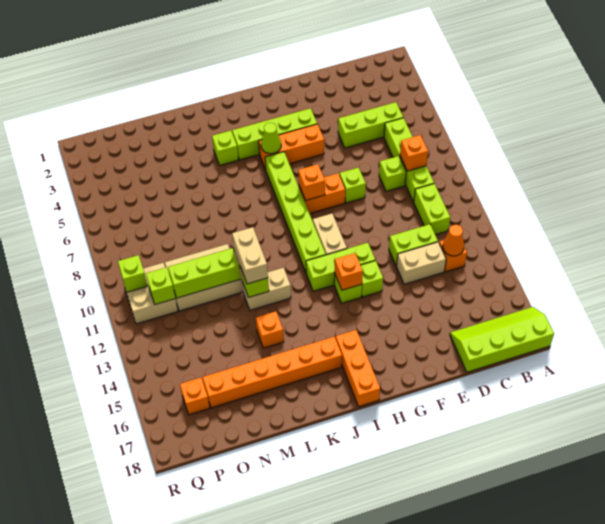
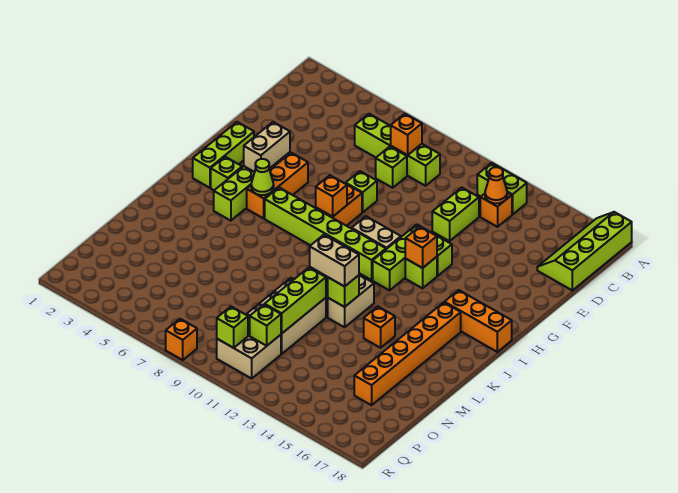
lime 1x3 brick [338,102,403,148] -> lime 1x3 brick moved to [193,122,254,188]
lime 1x2 brick [414,184,450,235] -> lime 1x2 brick moved to [477,163,527,215]
tan 1x2 brick [397,242,446,284] -> tan 1x2 brick moved to [244,122,290,172]
lime 1x1 brick [212,131,238,165] -> lime 1x1 brick moved to [211,157,242,190]
orange 1x1 brick [180,378,210,415] -> orange 1x1 brick moved to [166,319,197,360]

